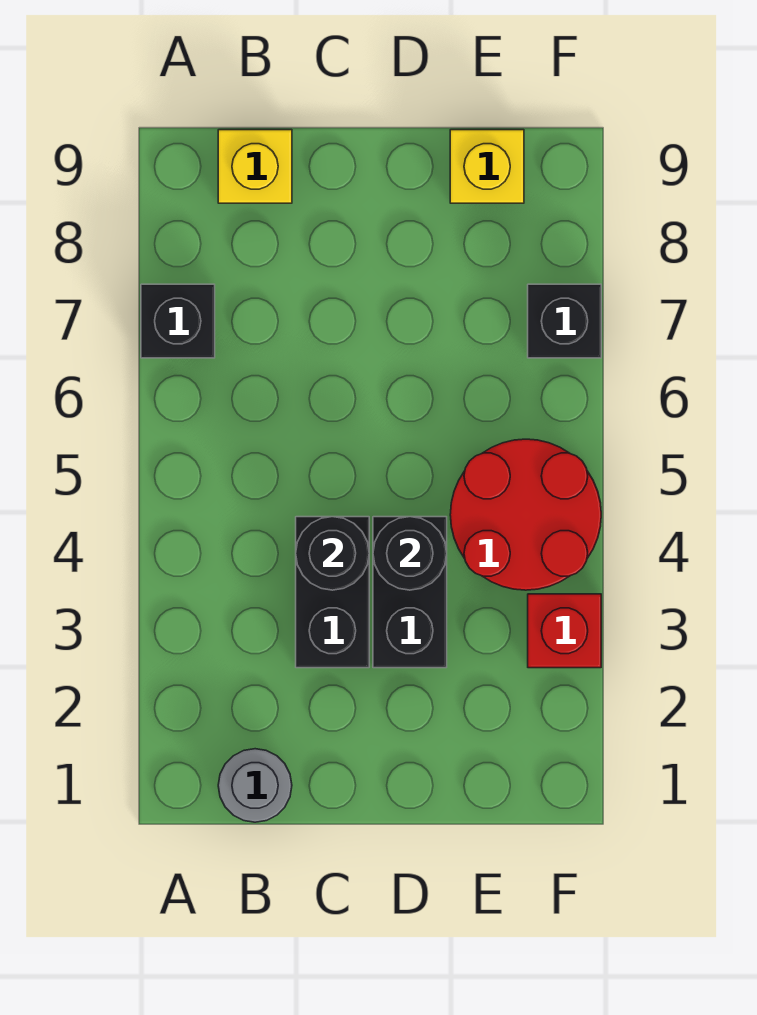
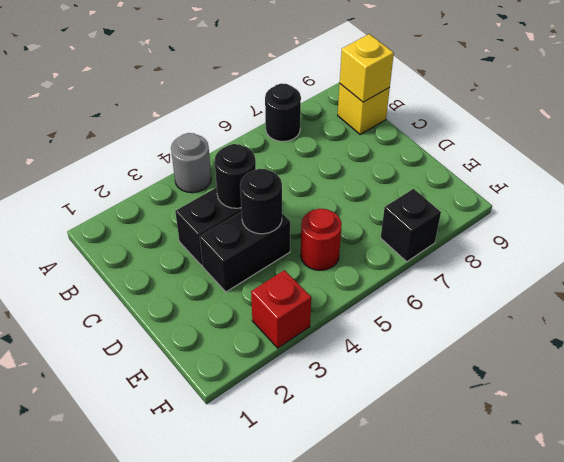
black 1x1 brick [141,284,215,358] -> black 1x1 round brick [265,83,301,142]
grey 1x1 round brick [218,749,292,822] -> grey 1x1 round brick moved to [171,133,211,193]
red 2x2 round brick [450,439,601,590] -> red 1x1 round brick [301,209,342,270]
yellow 1x1 brick [450,130,524,203] -> yellow 1x1 brick moved to [340,34,394,102]

